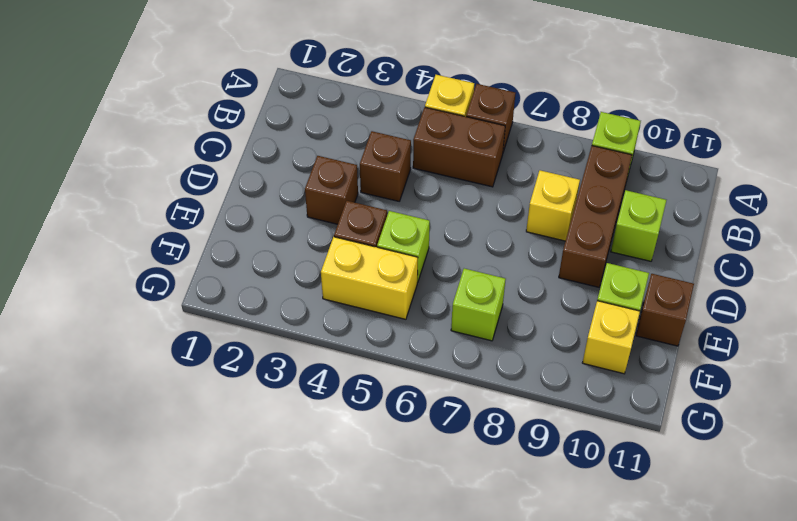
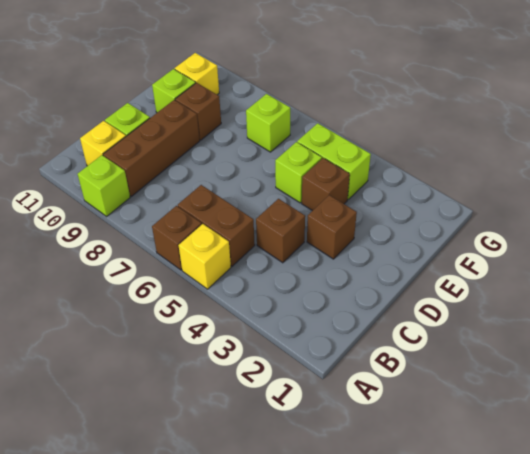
yellow 1x1 brick [526,170,580,241] -> yellow 1x1 brick moved to [80,121,126,166]
brown 1x1 brick [636,274,694,346] -> brown 1x1 brick moved to [175,83,221,140]
yellow 1x2 brick [321,237,418,319] -> lime 1x2 brick [297,123,371,199]

